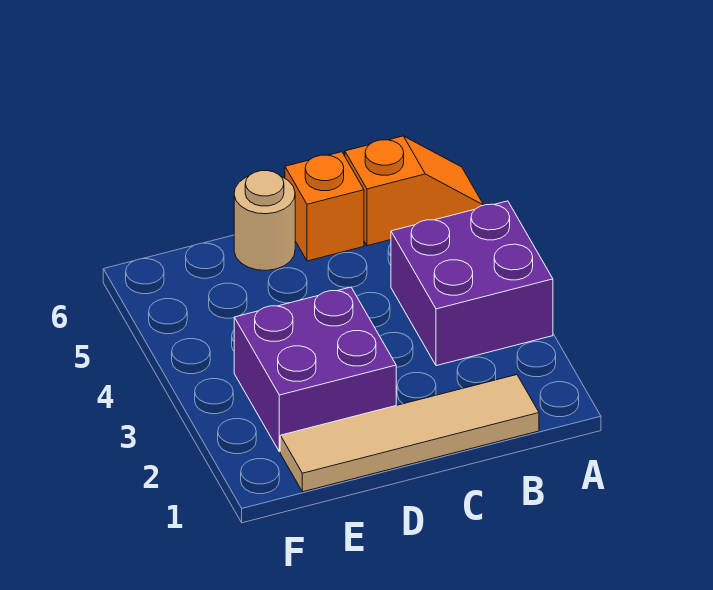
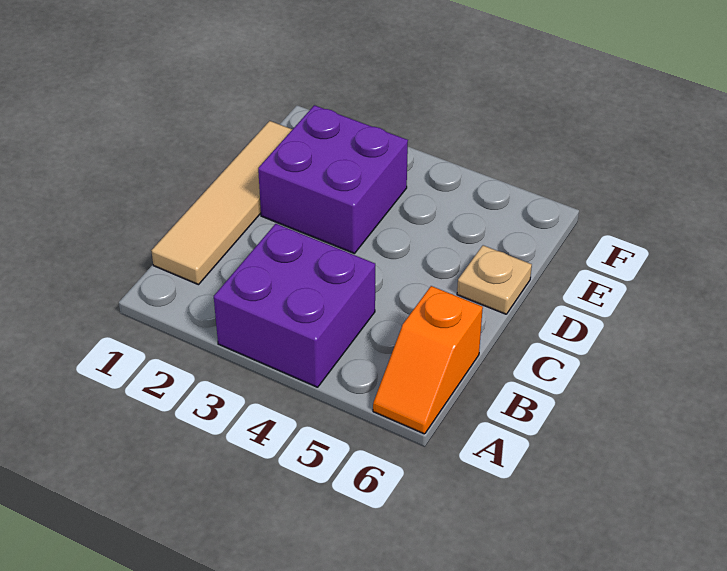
orange 1x1 brick [285,152,364,261] -> none
tan 1x1 round brick [234,171,295,271] -> tan 1x1 plate [457,245,532,314]

